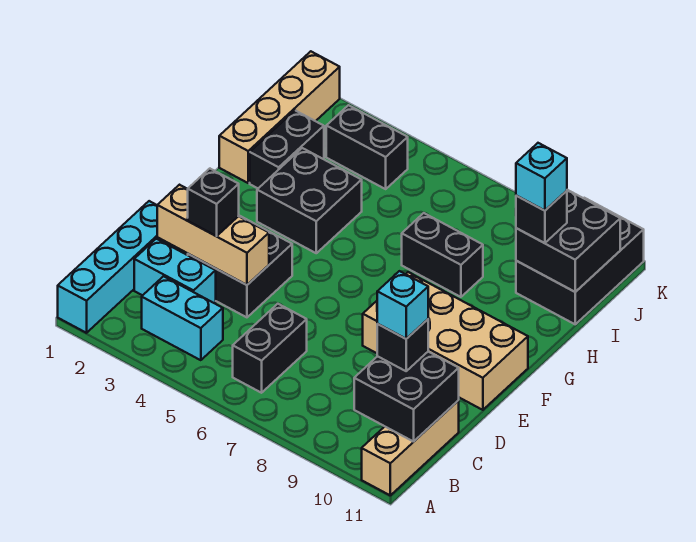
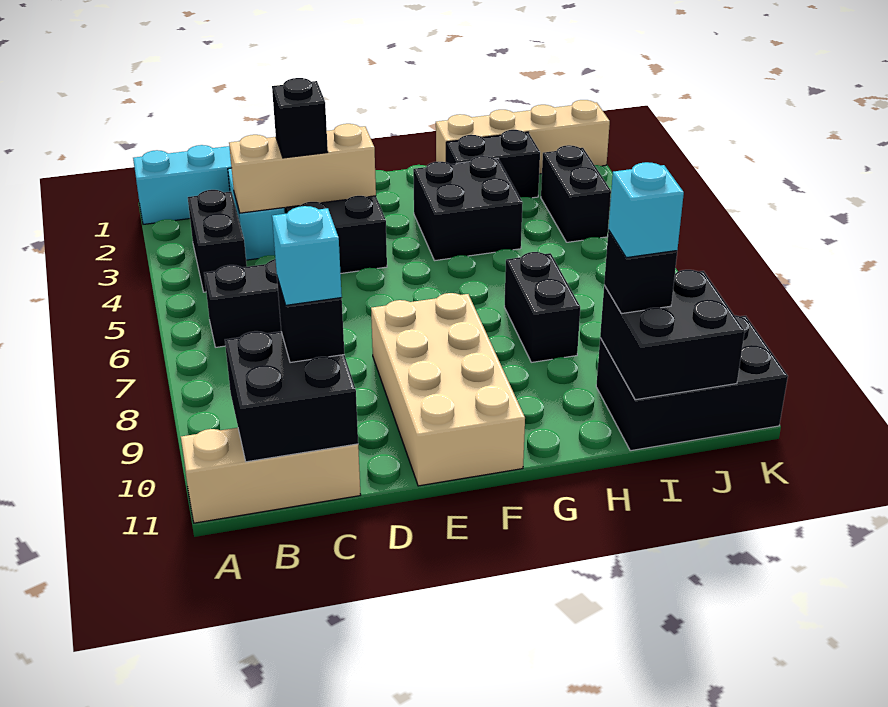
cyan 1x2 brick [142,276,223,360] -> black 1x2 brick [188,190,247,292]
tan 1x3 brick [157,185,269,285] -> tan 1x3 brick turned to [229,124,376,213]

